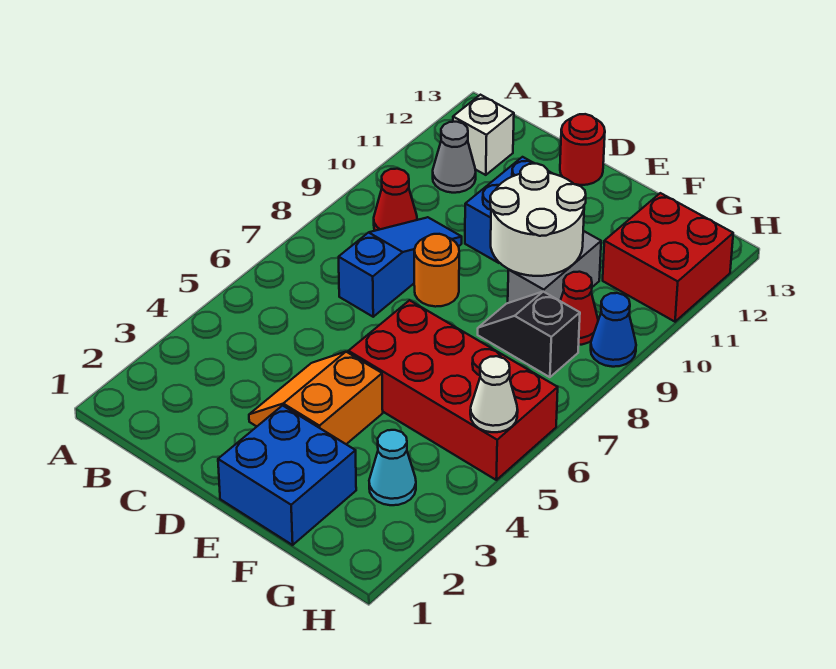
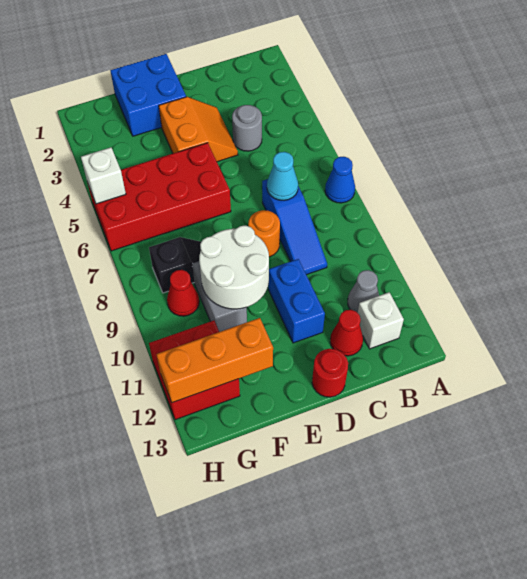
red 1x1 cone [374,169,417,231] -> red 1x1 cone moved to [330,310,363,356]
none -> grey 1x1 round brick [232,105,262,151]
none -> orange 1x3 brick [156,318,273,403]
cyan 1x1 cone [369,430,416,505] -> cyan 1x1 cone moved to [267,152,298,200]
white 1x1 cone [470,356,518,432] -> white 1x1 brick [81,147,126,204]
blue 1x1 cone [591,293,636,367] -> blue 1x1 cone moved to [325,157,355,203]

